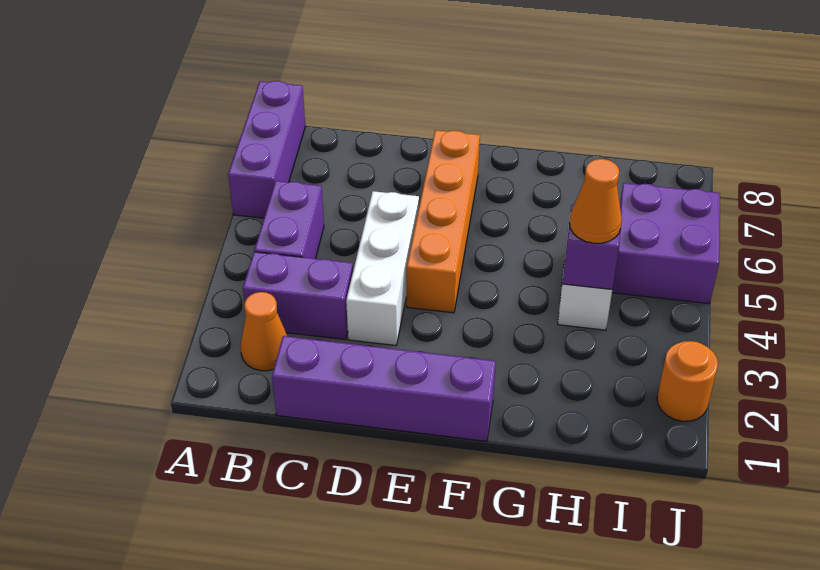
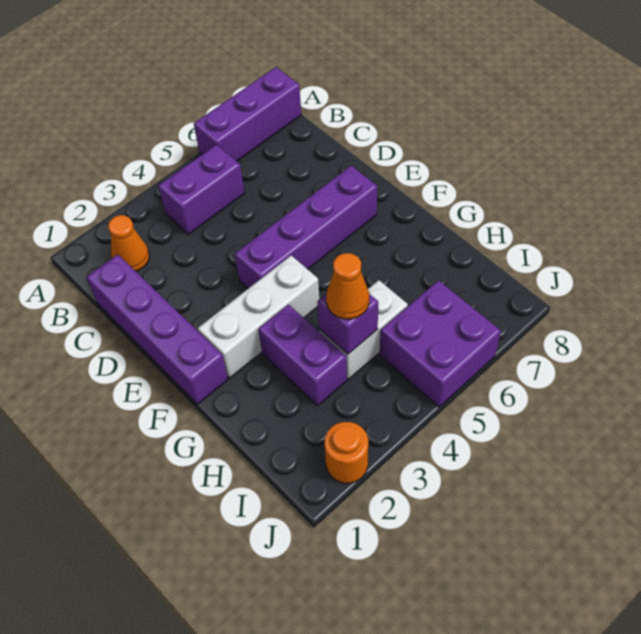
purple 1x2 brick [243,252,353,340] -> purple 1x2 brick moved to [258,305,347,405]
white 1x3 brick [346,191,419,346] -> white 1x3 brick moved to [198,255,319,378]
orange 1x4 brick [407,130,480,313] -> purple 1x4 brick [235,166,377,288]

